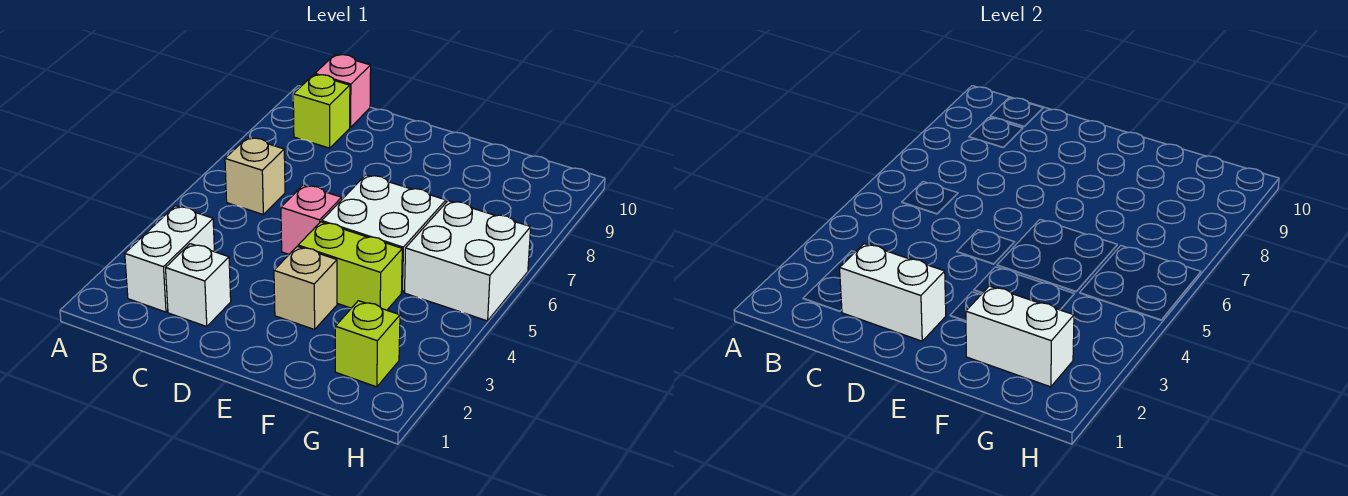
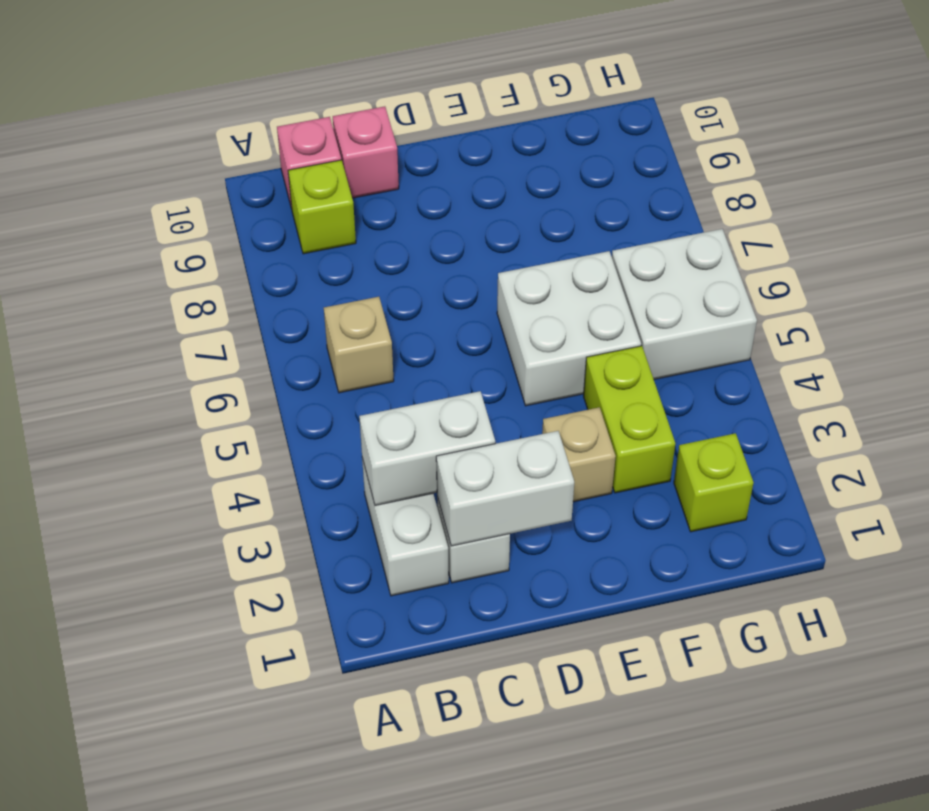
pink 1x1 brick [281,185,342,254] -> pink 1x1 brick moved to [333,106,399,198]
lime 1x2 brick [298,222,402,310] -> lime 1x2 brick turned to [584,346,675,493]
white 1x2 brick [966,286,1074,387] -> white 1x2 brick moved to [359,391,495,505]

